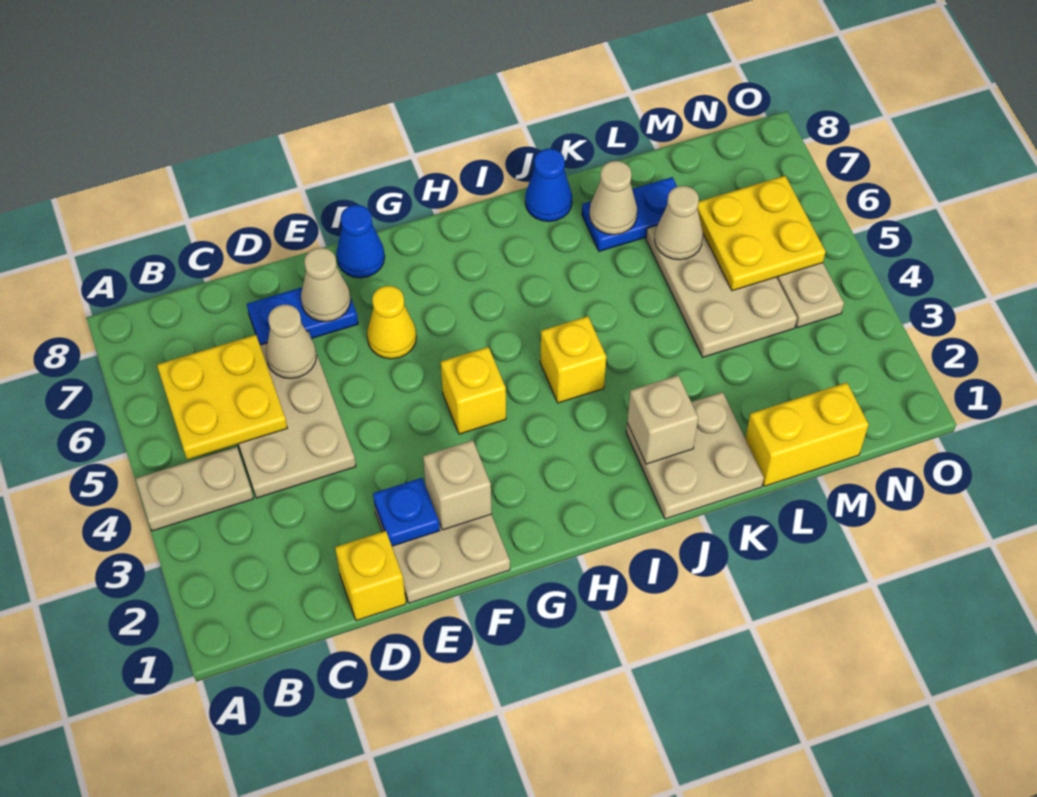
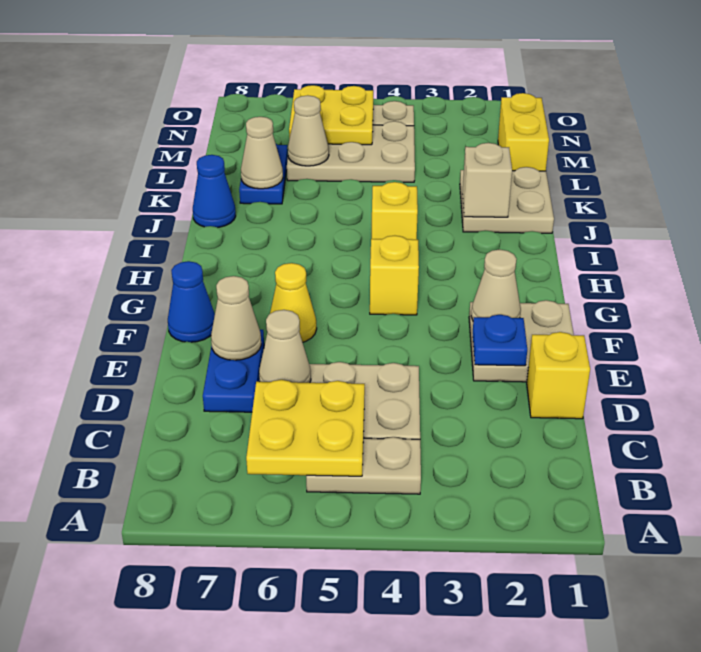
tan 1x2 plate [136,447,253,531] -> tan 1x2 plate turned to [306,437,421,494]
tan 1x1 brick [423,440,492,530] -> tan 1x1 cone [471,250,521,320]

